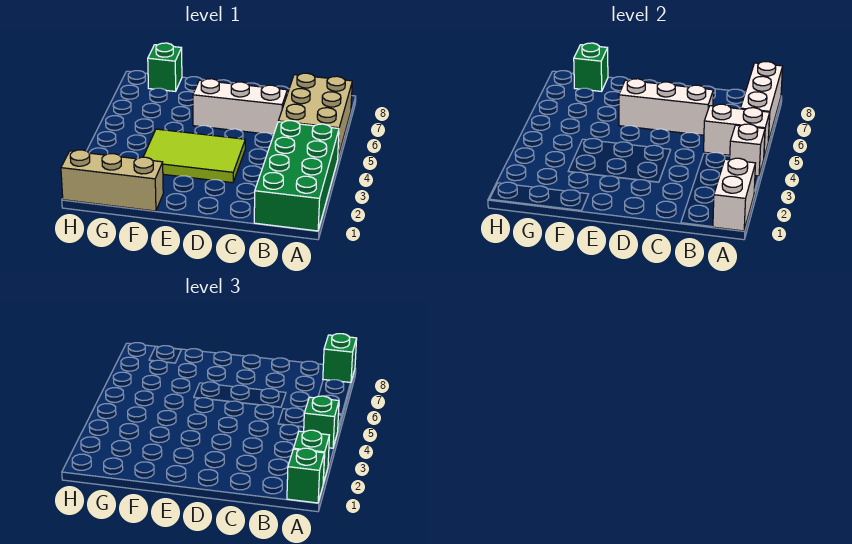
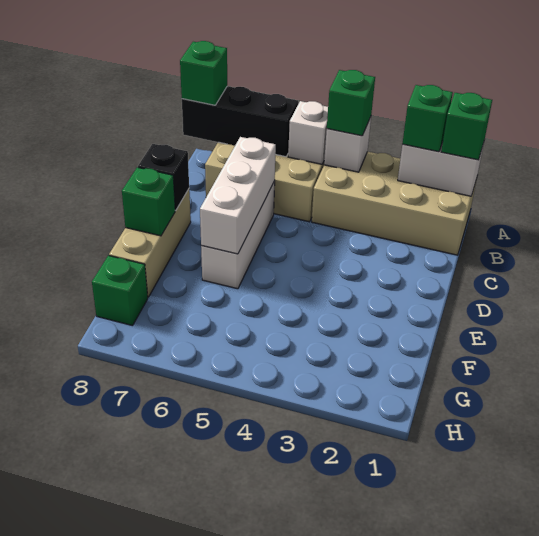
green 2x4 brick [254,121,339,231] -> tan 2x4 brick [312,152,477,255]
white 1x2 brick [704,104,770,157] -> white 1x1 brick [288,101,328,164]
white 1x3 brick [740,62,783,142] -> black 1x3 brick [182,86,298,157]
lime 2x3 tile [144,129,245,183] -> none
none -> black 1x1 brick [138,144,189,211]
tan 1x3 brick [61,150,163,211] -> tan 1x3 brick moved to [109,189,191,297]
green 1x1 brick [574,43,608,91] -> green 1x1 brick moved to [122,167,175,236]

